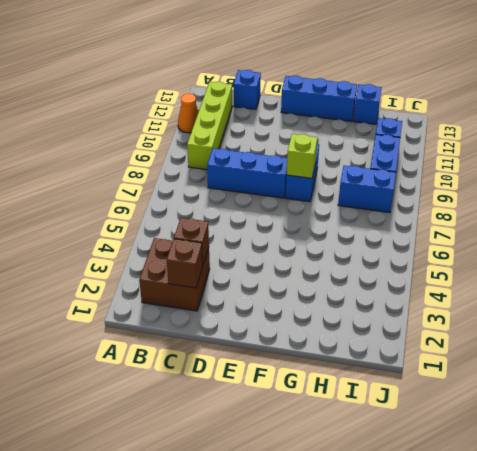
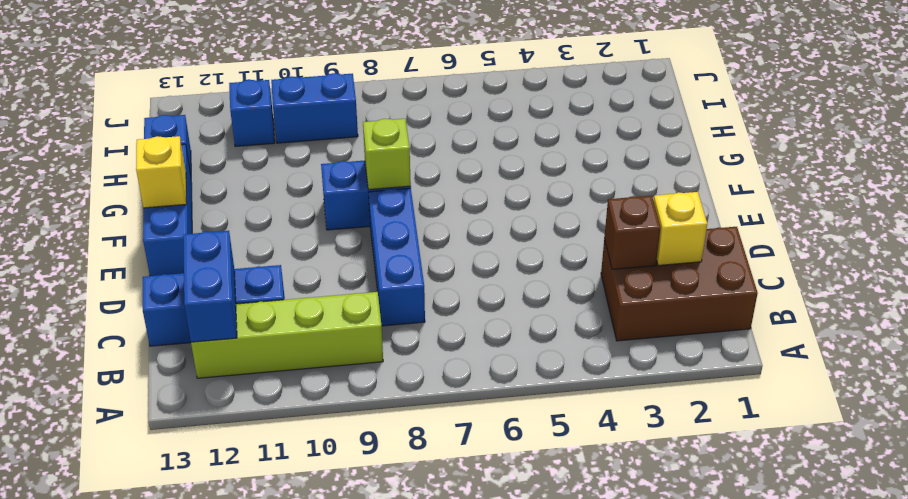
orange 1x1 cone [178,94,198,133] -> none
brown 2x2 brick [139,238,210,311] -> brown 2x3 brick [601,227,758,341]
brown 1x1 brick [167,239,203,288] -> yellow 1x1 brick [654,192,707,266]
blue 1x1 brick [234,70,261,109] -> blue 1x3 brick [143,265,285,346]
none -> yellow 1x1 brick [136,136,187,208]
blue 1x2 brick [338,165,396,213] -> blue 1x2 brick moved to [183,231,237,342]

